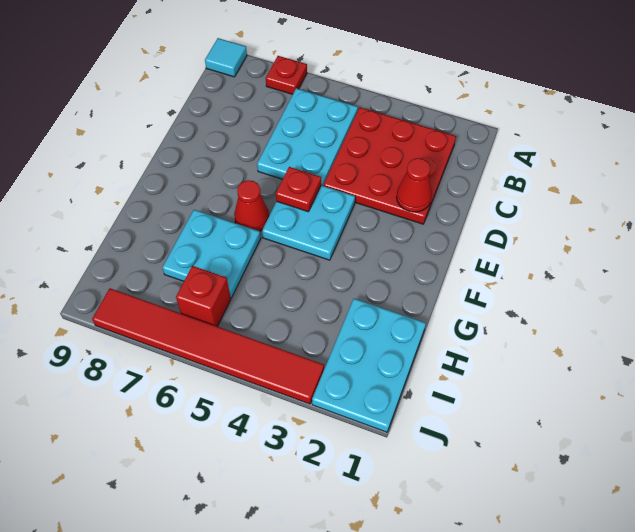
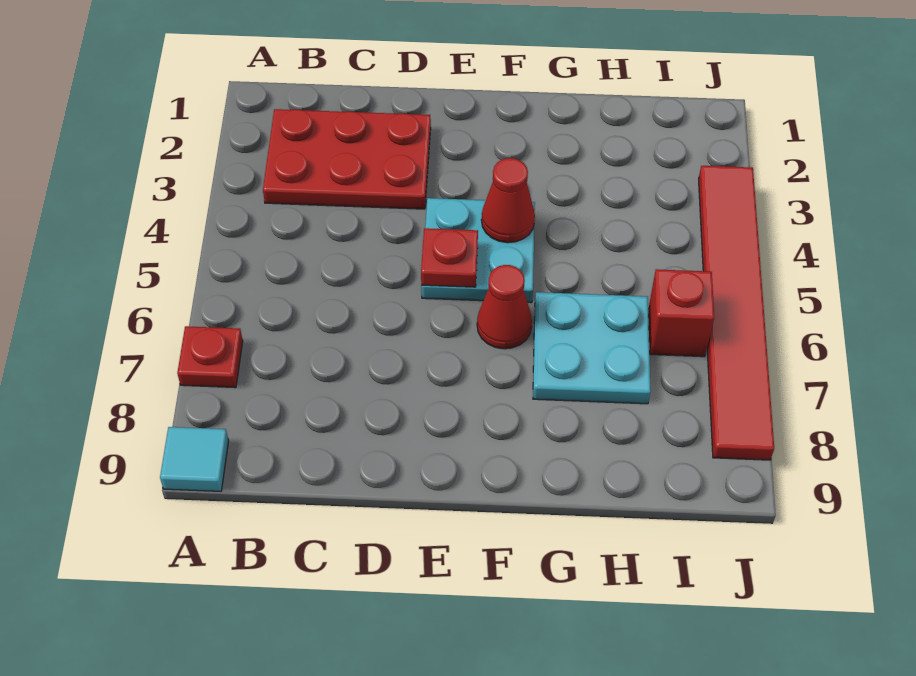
red 3x3 plate [323,107,456,224] -> red 2x3 plate [263,109,431,209]
cyan 2x3 plate [257,88,358,186] -> none
red 1x1 cone [397,158,432,212] -> red 1x1 cone moved to [481,158,535,243]
cyan 2x3 plate [312,299,426,432] -> none

